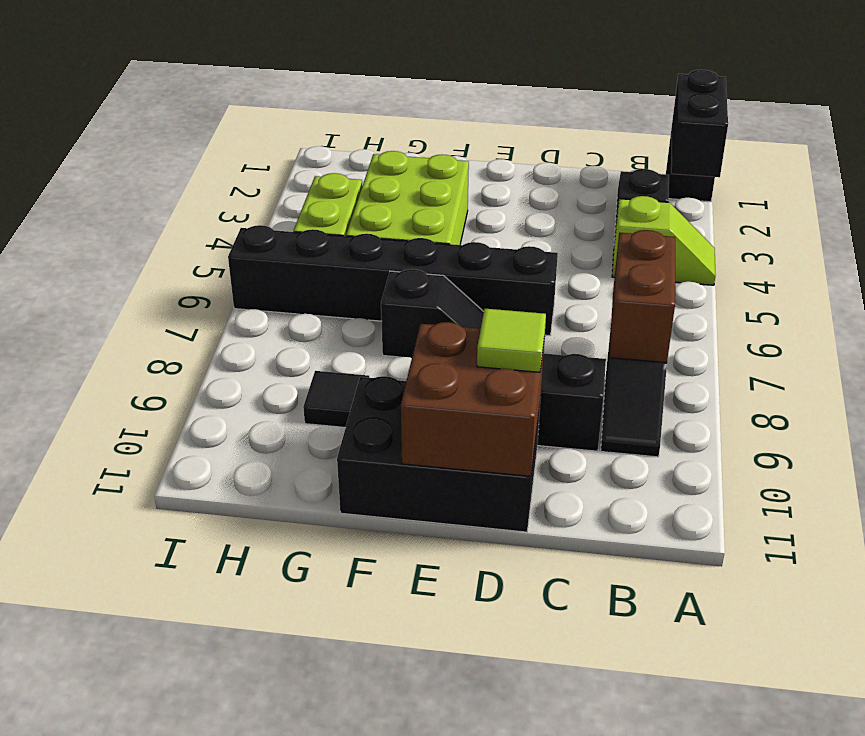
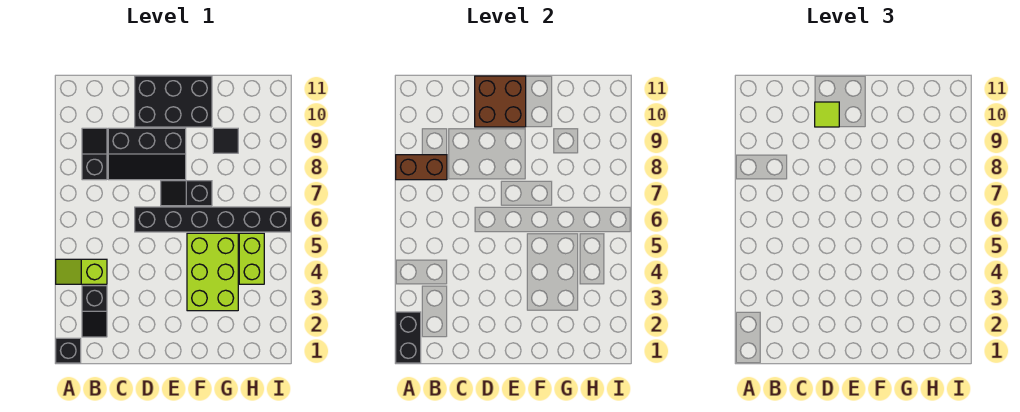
brown 1x2 brick [609,230,675,363] -> brown 1x2 brick turned to [396,155,447,180]

